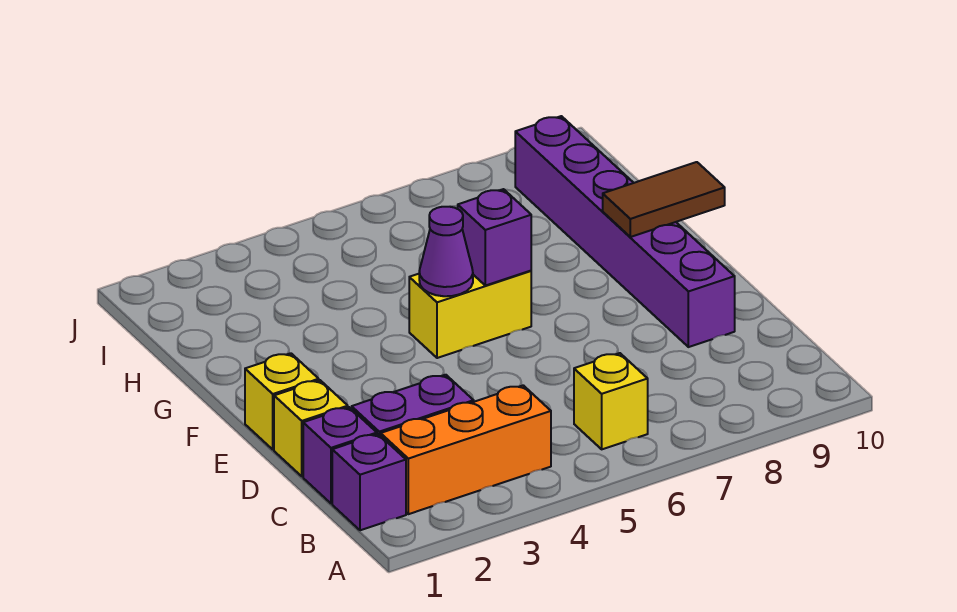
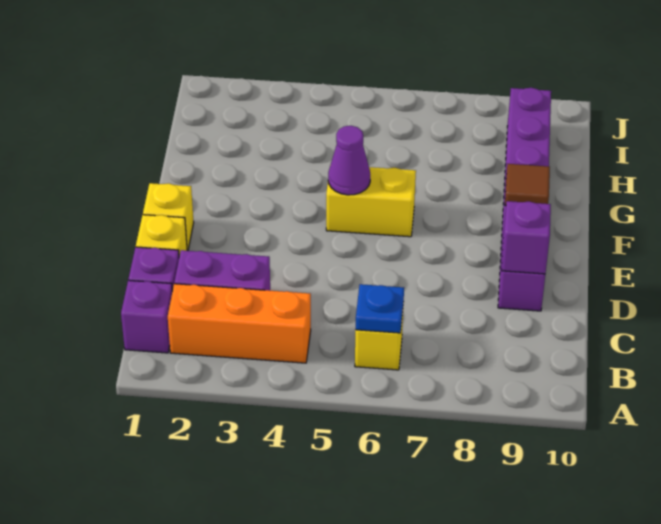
none -> blue 1x1 plate [355,284,404,333]
purple 1x1 brick [458,189,531,286] -> purple 1x1 brick moved to [501,201,551,274]
brown 1x2 tile [603,162,725,237] -> brown 1x1 tile [505,164,550,206]

